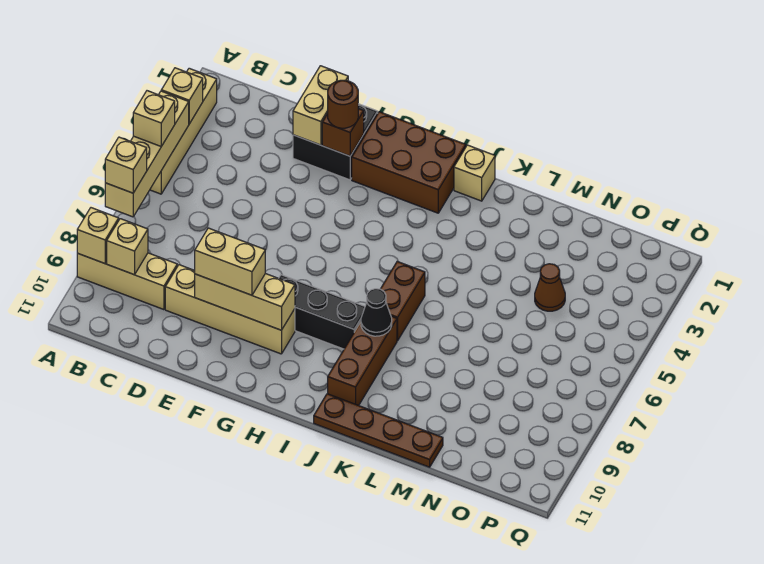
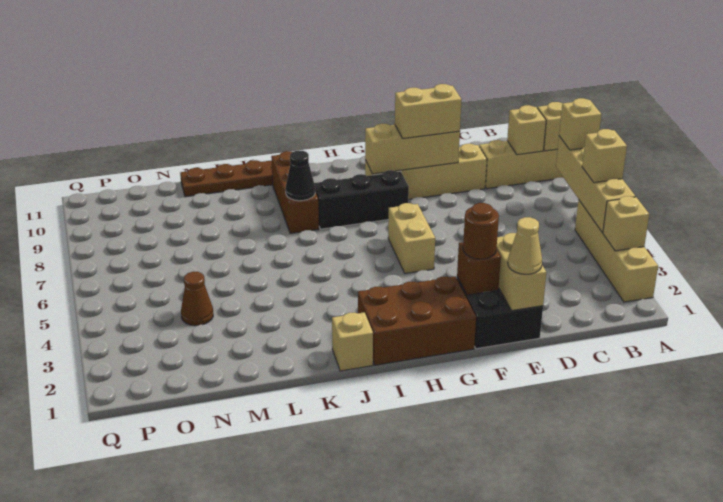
none -> tan 1x1 cone [508,217,542,274]
none -> tan 1x2 brick [388,203,435,273]
brown 1x2 brick [381,262,425,341] -> none

